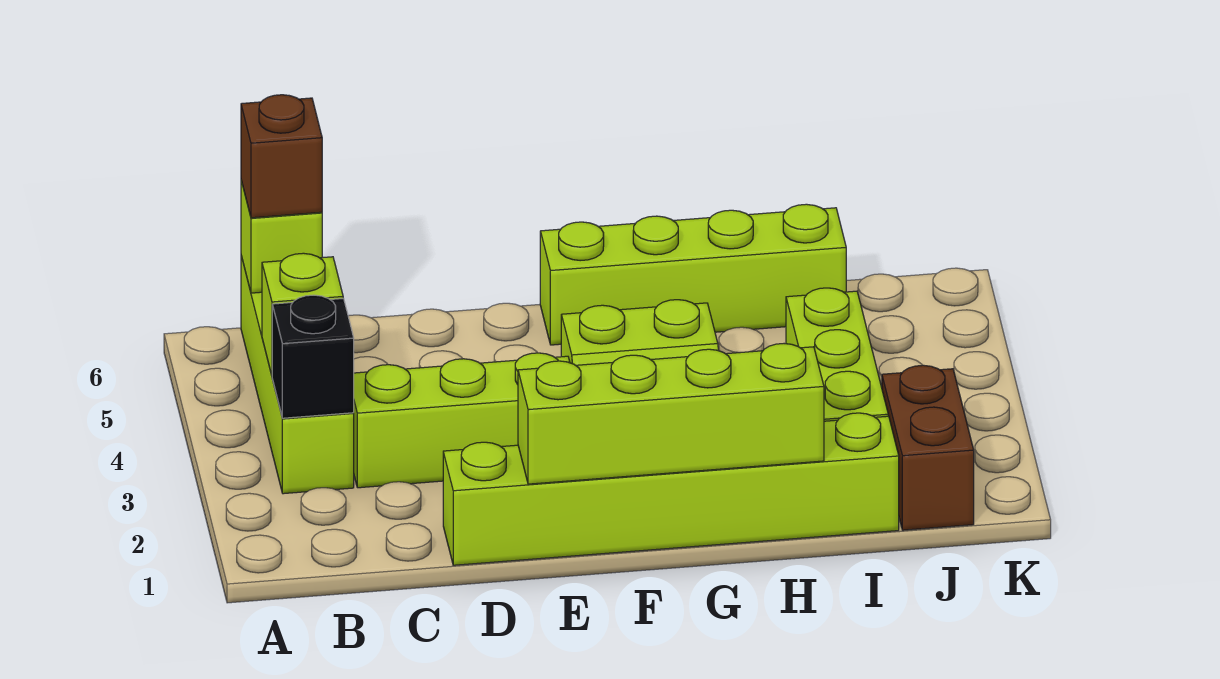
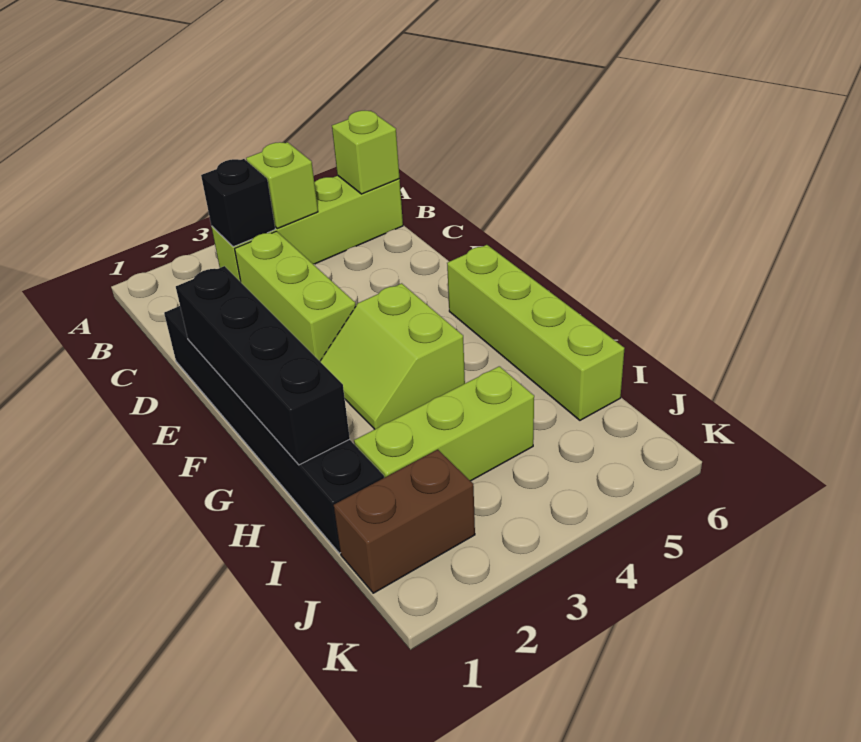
brown 1x1 brick [241,95,322,218] -> none
lime 1x6 brick [443,413,899,565] -> black 1x6 brick [164,306,384,553]
lime 1x4 brick [518,344,824,484] -> black 1x4 brick [176,266,350,465]

